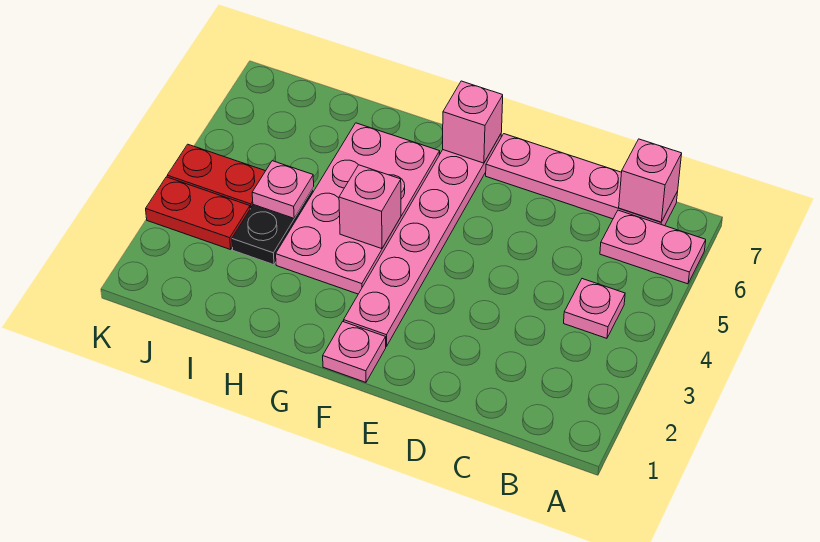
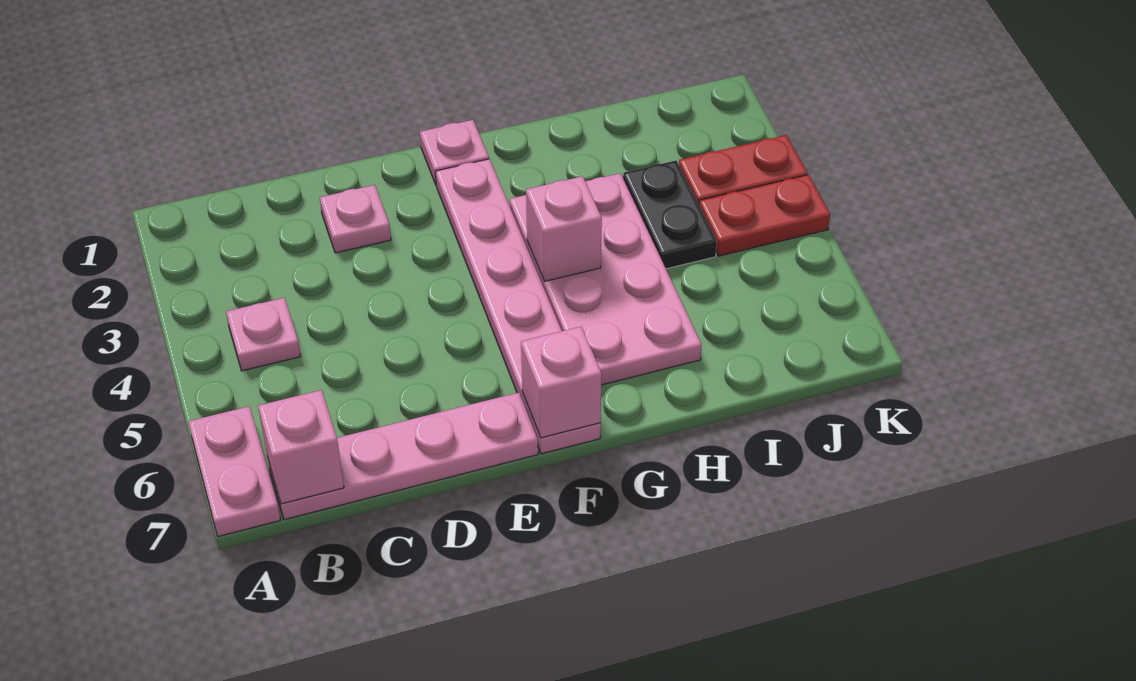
pink 1x2 plate [600,210,706,284] -> pink 1x2 plate turned to [188,406,280,537]
pink 1x1 plate [252,161,314,218] -> pink 1x1 plate moved to [320,185,391,253]

